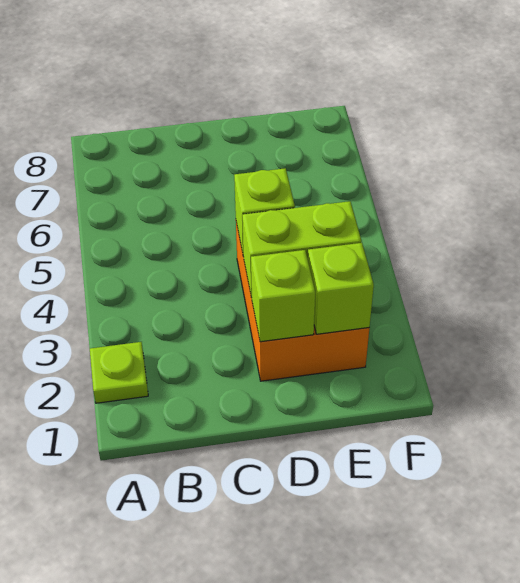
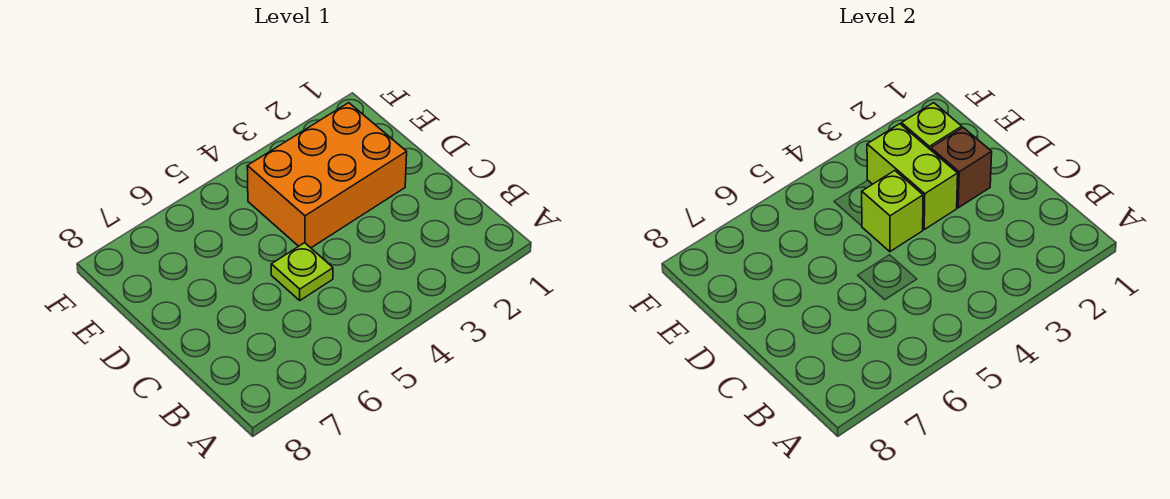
lime 1x1 plate [90,342,148,403] -> lime 1x1 plate moved to [271,243,333,300]
lime 1x1 brick [251,250,315,342] -> brown 1x1 brick [931,128,992,208]

